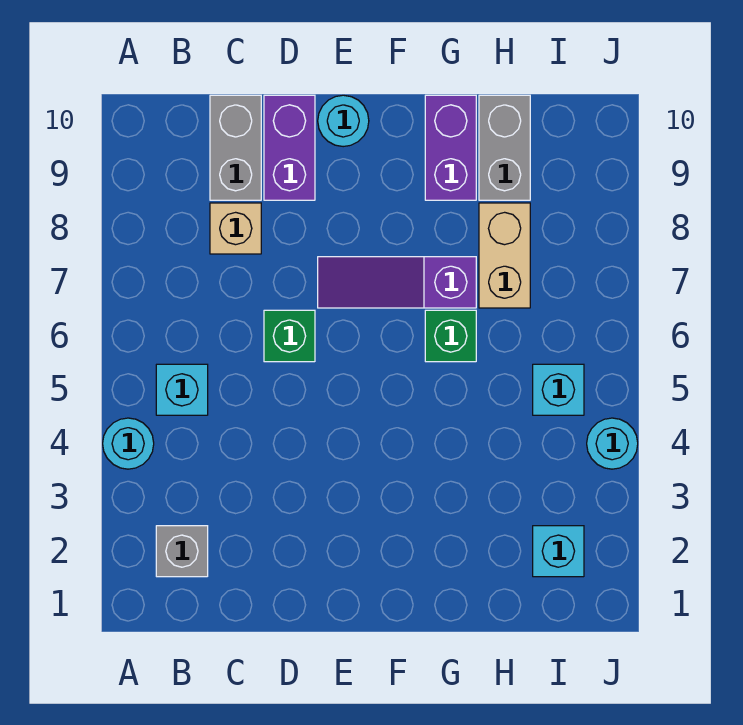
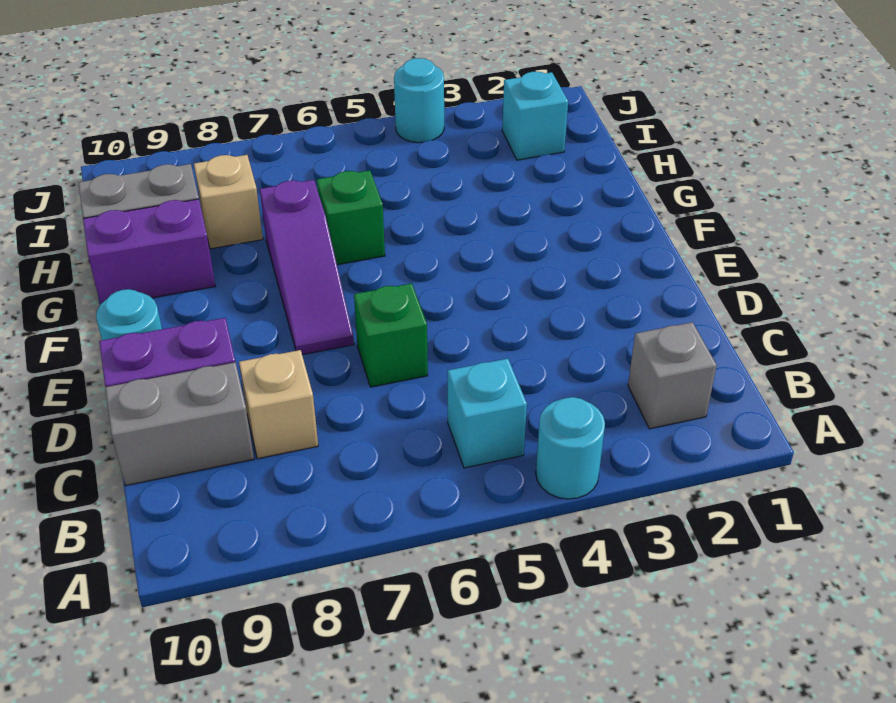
tan 1x2 brick [479,203,530,308] -> tan 1x1 brick [194,155,263,249]
cyan 1x1 brick [533,364,584,415] -> none

